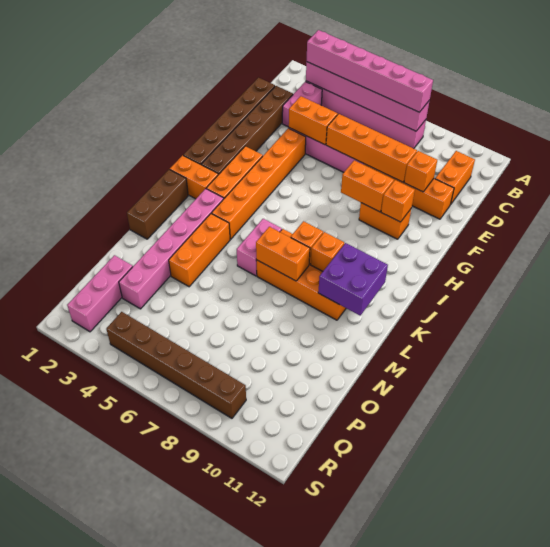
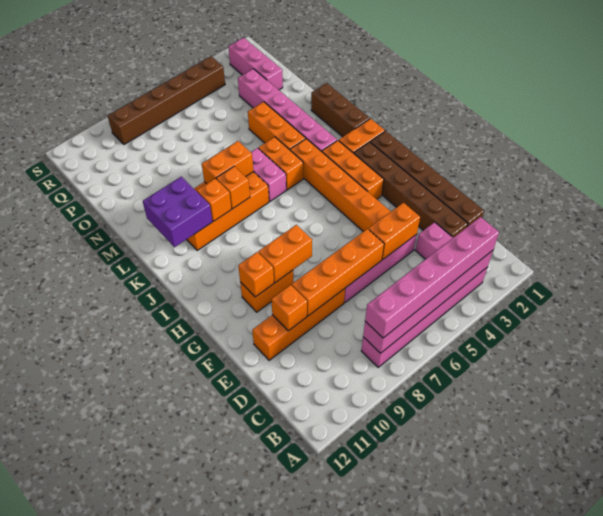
orange 1x2 brick [435,151,475,204] -> orange 1x2 brick moved to [258,137,303,190]

